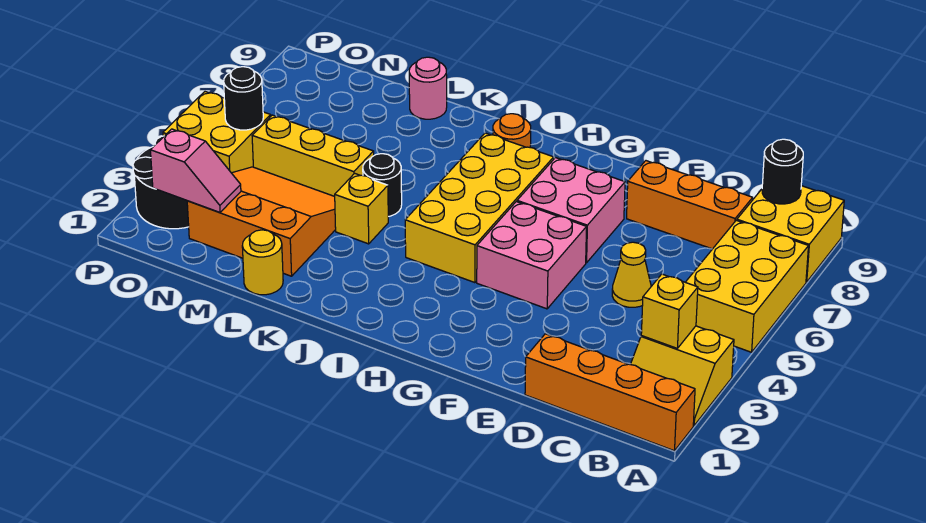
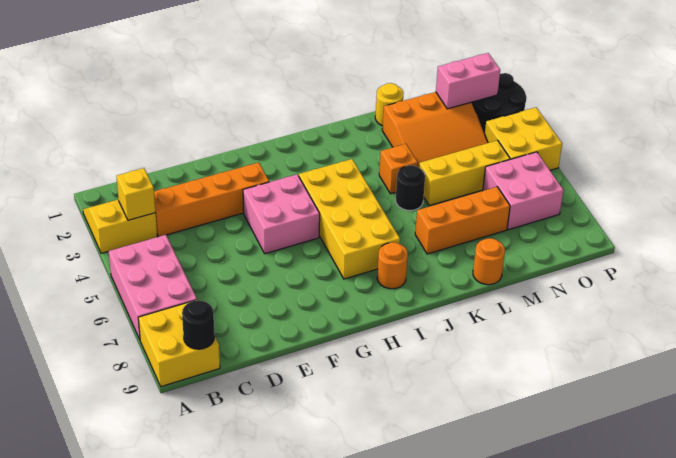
orange 1x4 brick [525,334,695,451] -> orange 1x4 brick moved to [154,163,269,237]
yellow 2x3 brick [685,220,808,352] -> pink 2x3 brick [108,235,197,340]
orange 1x3 brick [627,161,753,249] -> orange 1x3 brick moved to [415,187,510,254]
yellow 1x1 cone [612,242,651,307] -> none
pink 2x2 brick [517,158,625,263] -> pink 2x2 brick moved to [483,152,564,230]
yellow 1x1 brick [335,173,388,244] -> orange 1x1 brick [379,144,418,194]
pink 1x1 round brick [409,57,447,119] -> orange 1x1 round brick [473,238,505,285]
pink 1x2 slope [150,129,241,212] -> pink 1x2 brick [436,53,500,109]
black 1x1 round brick [224,67,263,130] -> none

